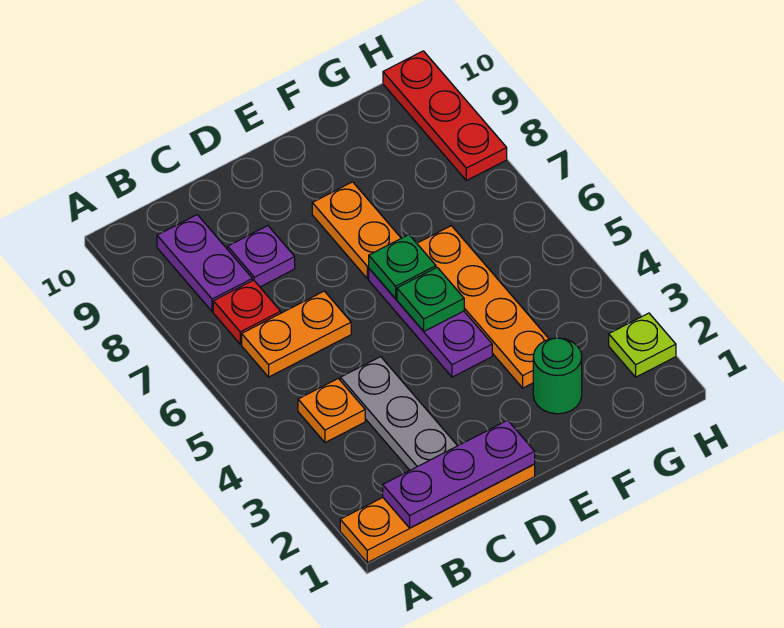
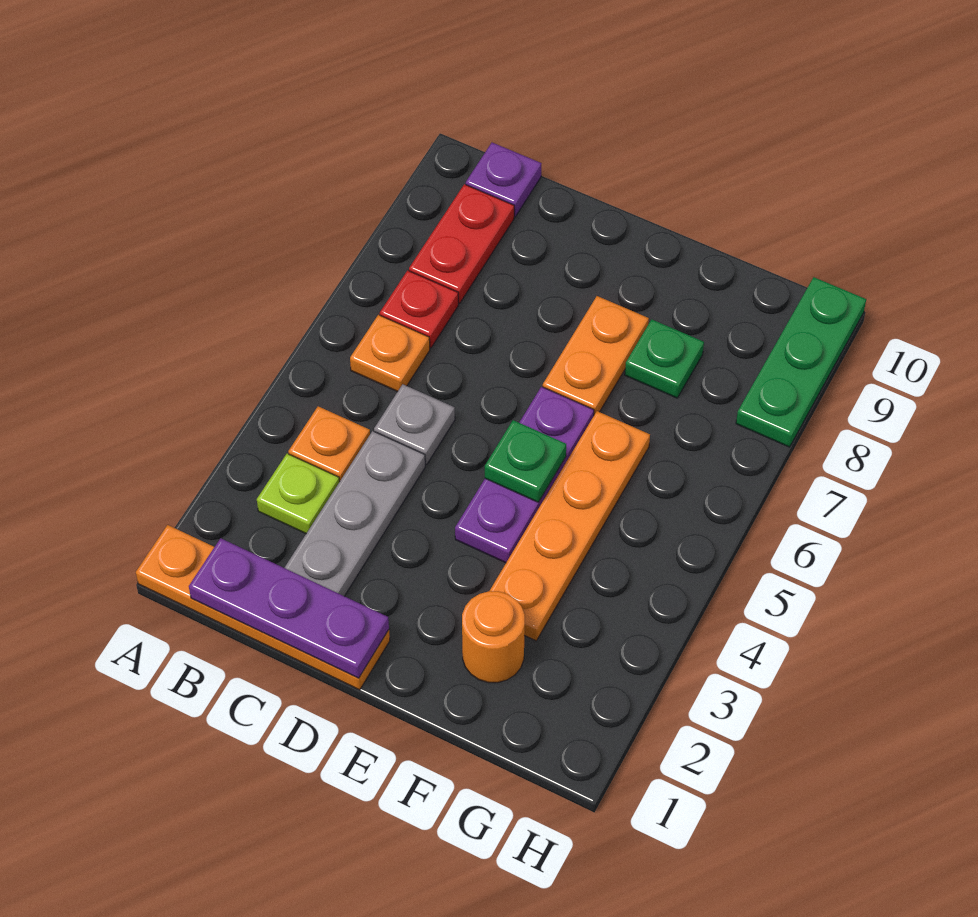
orange 1x2 plate [242,291,351,377] -> orange 1x1 plate [350,315,430,392]
purple 1x2 plate [157,215,252,312] -> red 1x2 plate [409,184,514,303]
none -> grey 1x1 plate [374,384,455,465]
purple 1x1 plate [228,226,295,287] -> purple 1x1 plate moved to [466,143,541,217]
green 1x1 plate [369,235,436,299] -> green 1x1 plate moved to [625,319,704,398]
green 1x1 round brick [533,338,582,414] -> orange 1x1 round brick [462,591,525,683]
lime 1x1 plate [609,313,676,377] -> lime 1x1 plate moved to [257,454,339,533]
red 1x3 plate [383,51,507,181] -> green 1x3 plate [736,277,866,447]

